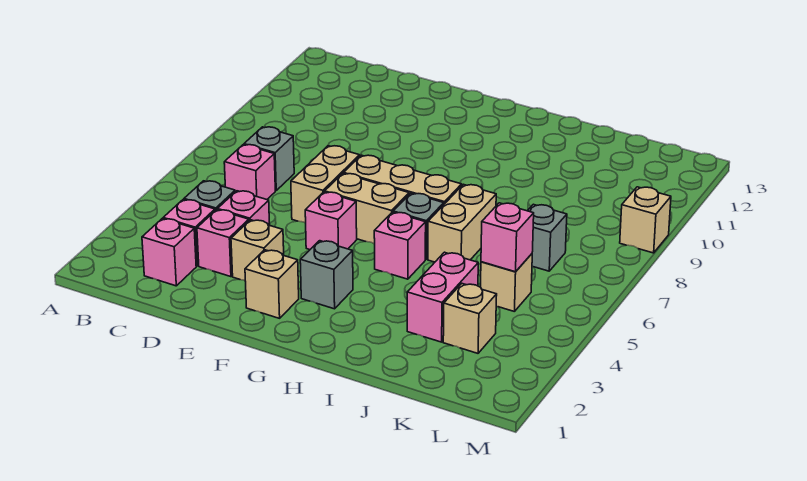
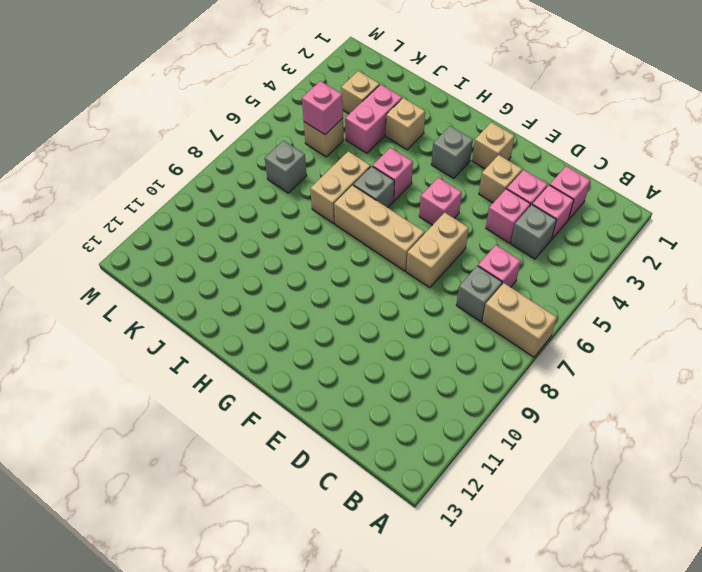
tan 1x2 brick [325,173,409,244] -> tan 1x2 brick moved to [482,283,557,357]
tan 1x1 brick [620,187,671,253] -> tan 1x1 brick moved to [386,98,425,150]

